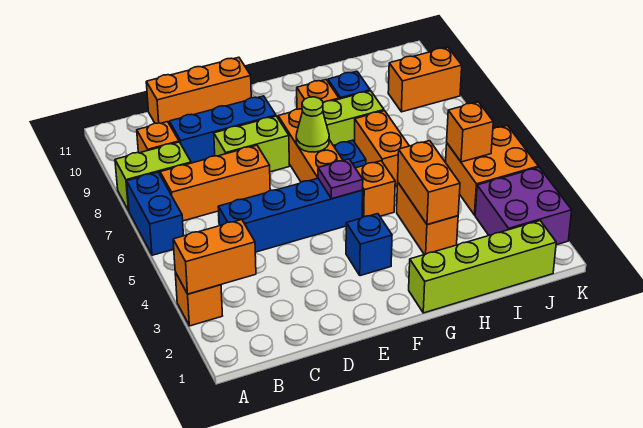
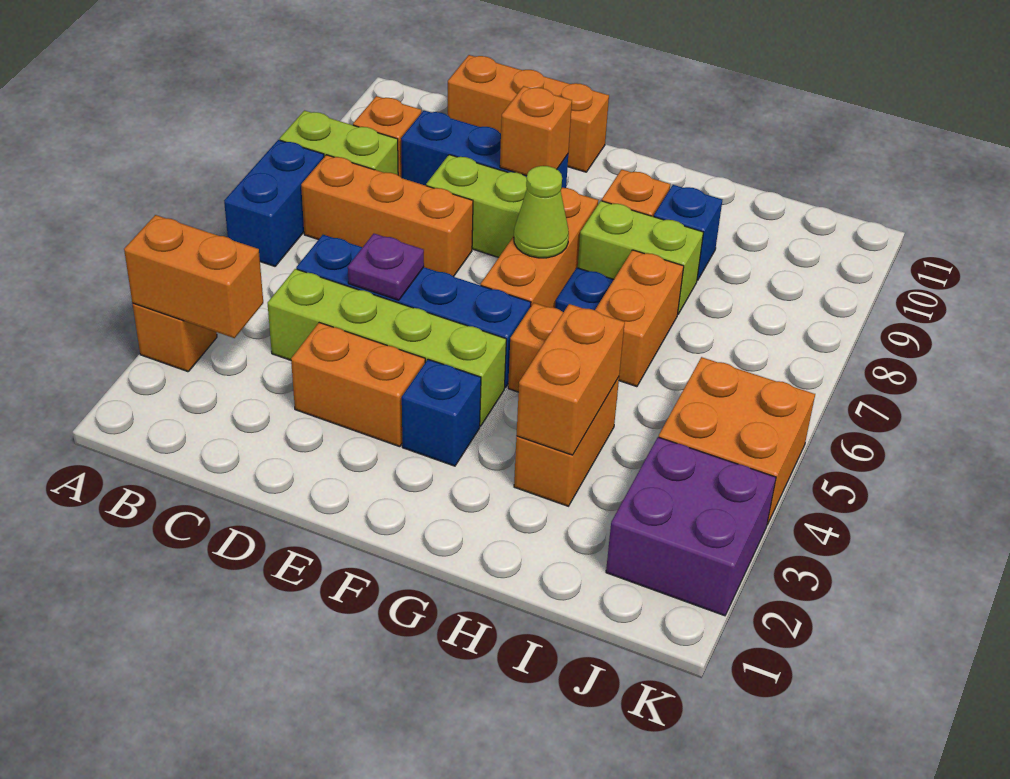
purple 1x1 plate [318,159,363,199] -> purple 1x1 plate moved to [348,234,424,300]
lime 1x4 brick [409,221,556,313] -> lime 1x4 brick moved to [268,269,506,426]
orange 1x1 brick [447,102,493,162] -> orange 1x1 brick moved to [500,86,572,176]
orange 1x2 brick [388,47,462,112] -> orange 1x2 brick moved to [291,323,425,447]

